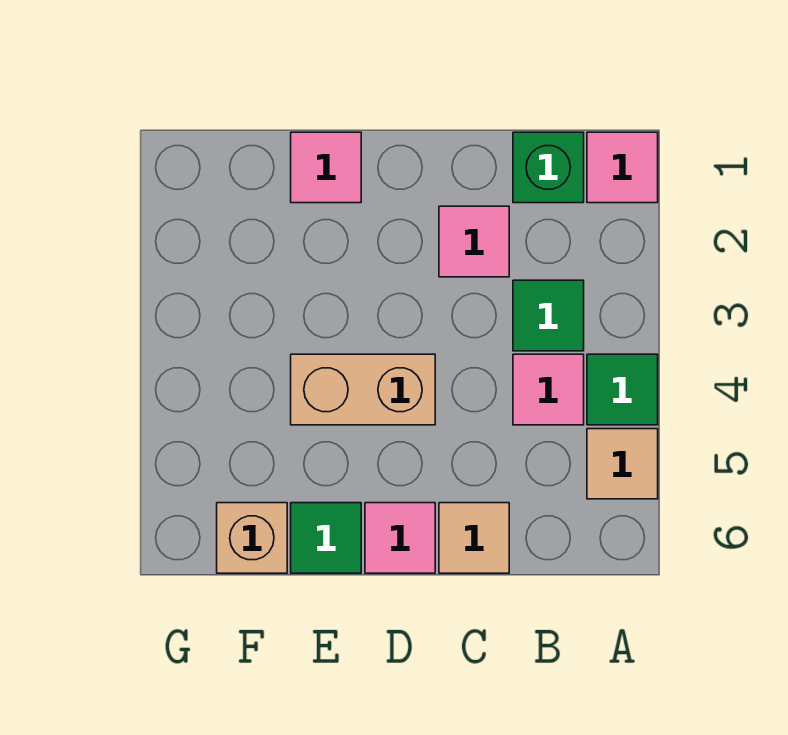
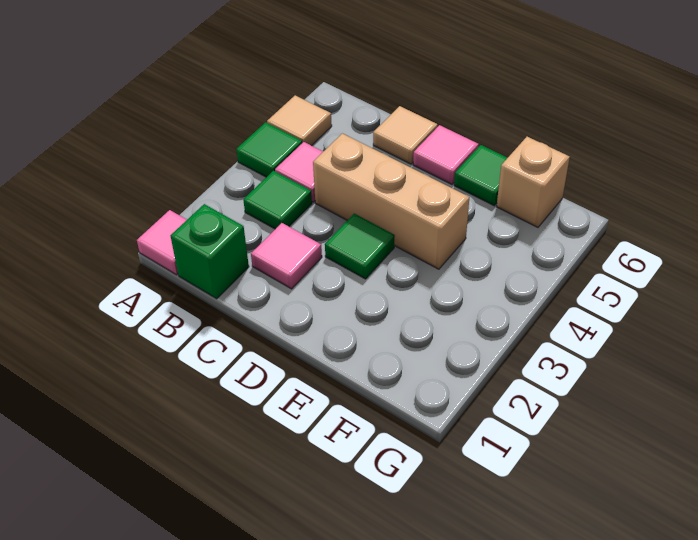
none -> green 1x1 tile [325,214,395,279]
tan 1x2 brick [291,354,435,425] -> tan 1x3 brick [313,133,470,269]
pink 1x1 tile [291,132,361,203] -> none

